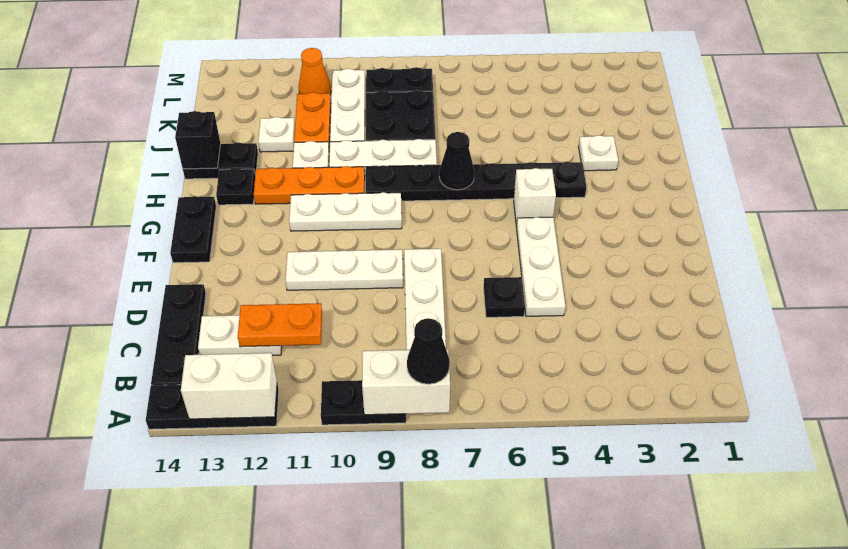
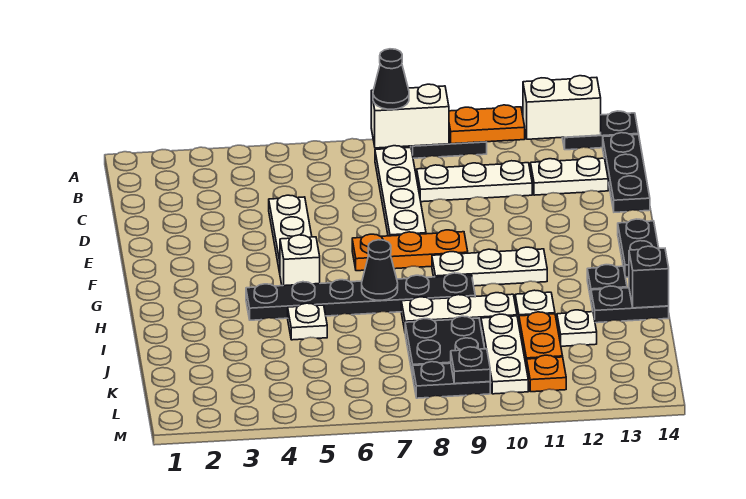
black 1x3 plate [146,384,279,429] -> black 1x2 plate [562,111,639,150]
orange 1x2 plate [238,303,322,347] -> orange 1x2 plate moved to [449,105,525,144]
black 1x1 plate [484,277,525,317] -> black 1x1 plate moved to [451,347,490,384]
white 1x3 plate [286,249,403,290] -> white 1x3 plate moved to [417,161,532,202]
orange 1x3 plate [254,166,365,204] -> orange 1x3 plate moved to [352,230,468,271]
white 1x1 plate [579,135,618,171] -> white 1x1 plate moved to [288,303,327,340]
orange 1x1 cone [299,48,331,94] -> orange 1x1 plate [527,355,566,392]

